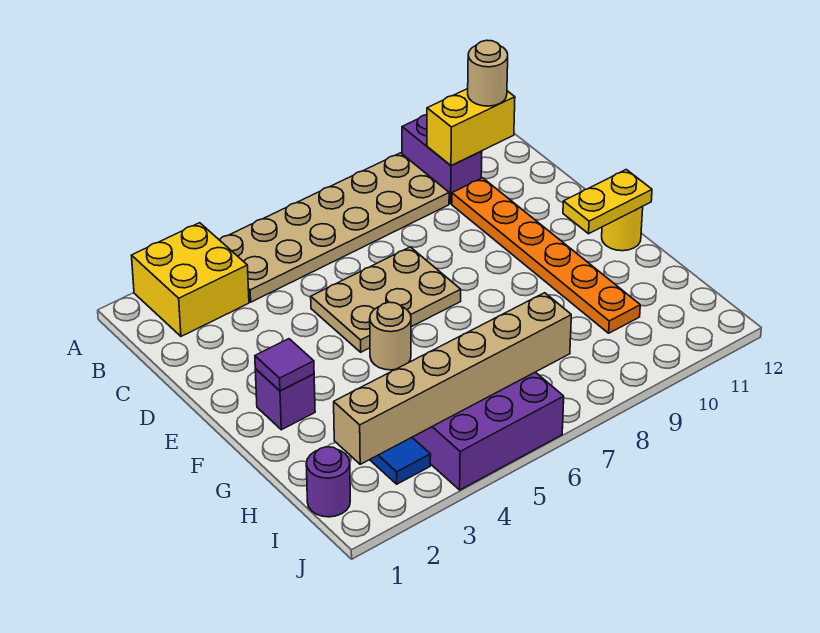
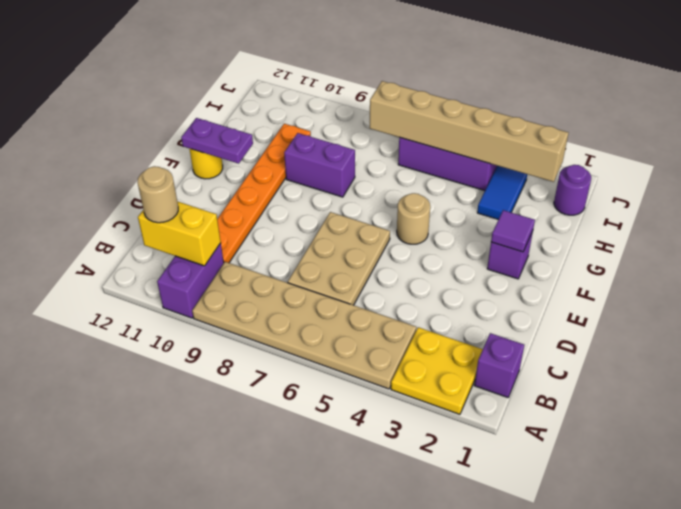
yellow 2x2 brick [131,223,249,336] -> yellow 2x2 plate [391,327,483,414]
none -> purple 1x1 brick [474,333,524,397]
tan 2x3 plate [311,247,461,352] -> tan 2x3 plate turned to [288,212,390,305]
yellow 1x2 plate [563,170,652,234] -> purple 1x2 plate [181,118,253,164]
none -> purple 1x2 brick [284,133,355,197]

